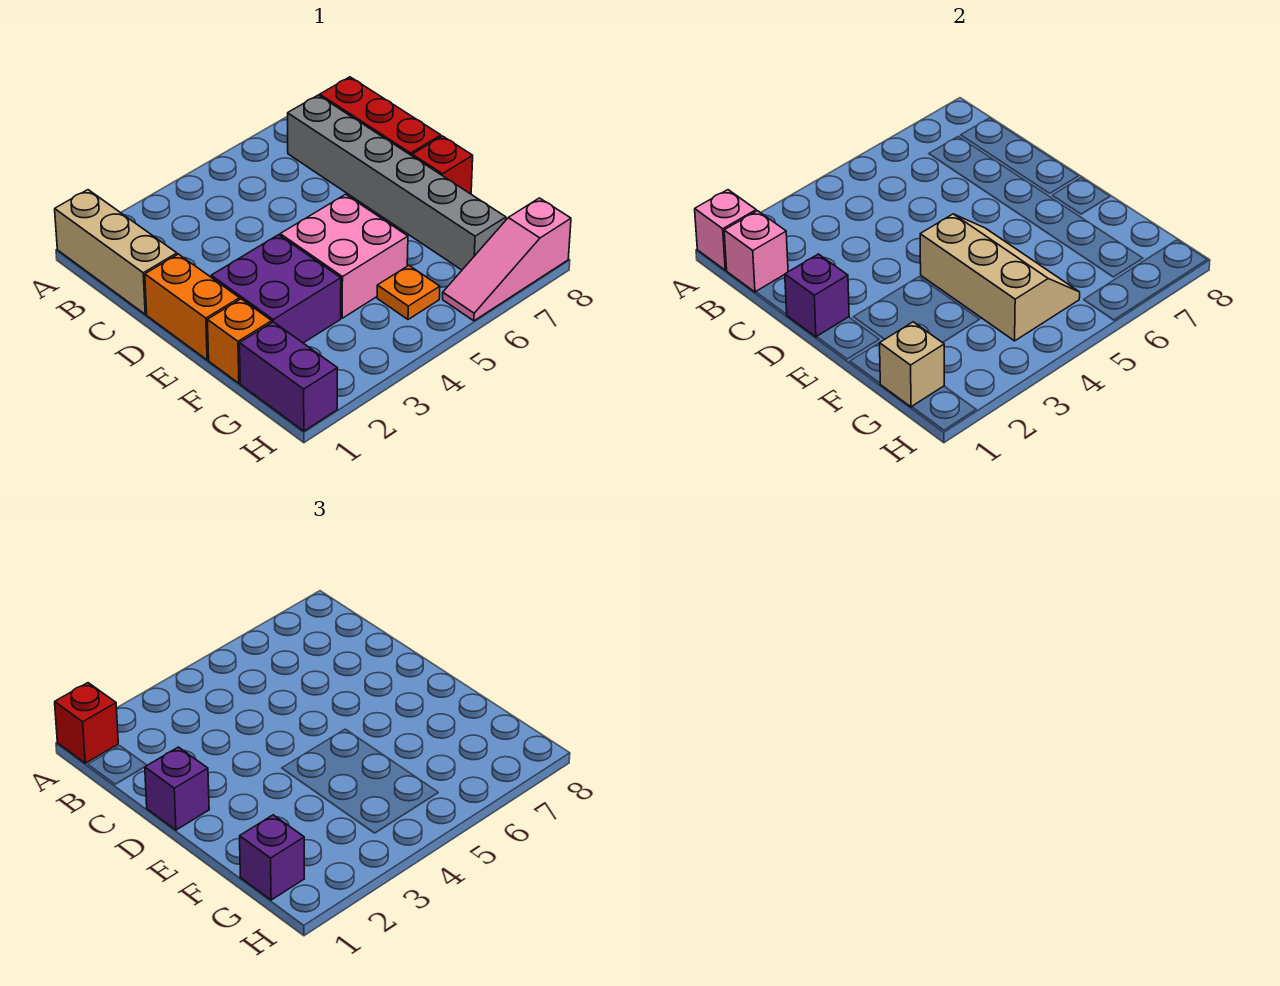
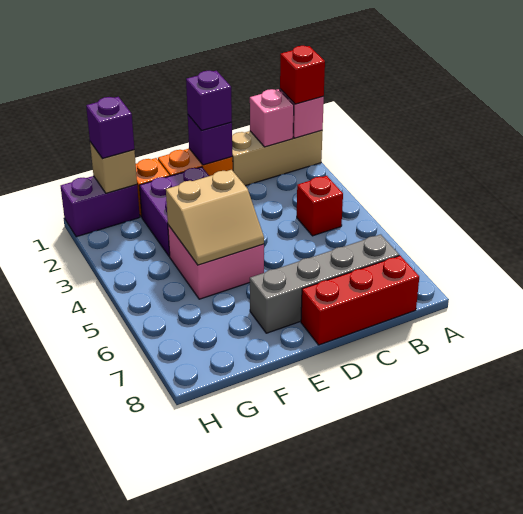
grey 1x6 brick [288,95,506,270] -> grey 1x4 brick [250,234,399,333]
tan 2x3 slope [920,214,1080,341] -> tan 2x2 slope [166,170,264,265]
red 1x1 brick [412,136,473,194] -> red 1x1 brick moved to [297,176,343,236]
orange 1x1 plate [377,265,440,319] -> none
pink 1x3 slope [443,198,571,321] -> none

